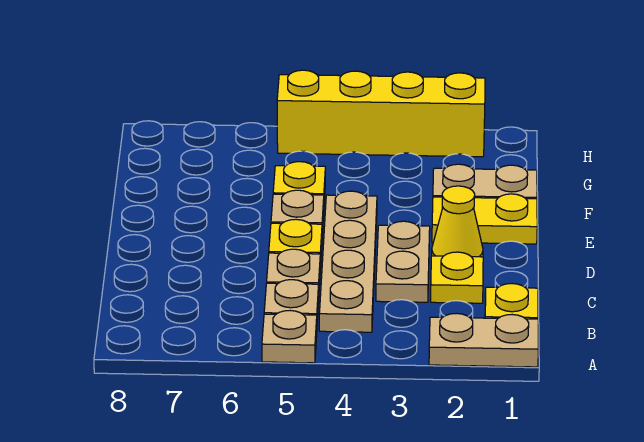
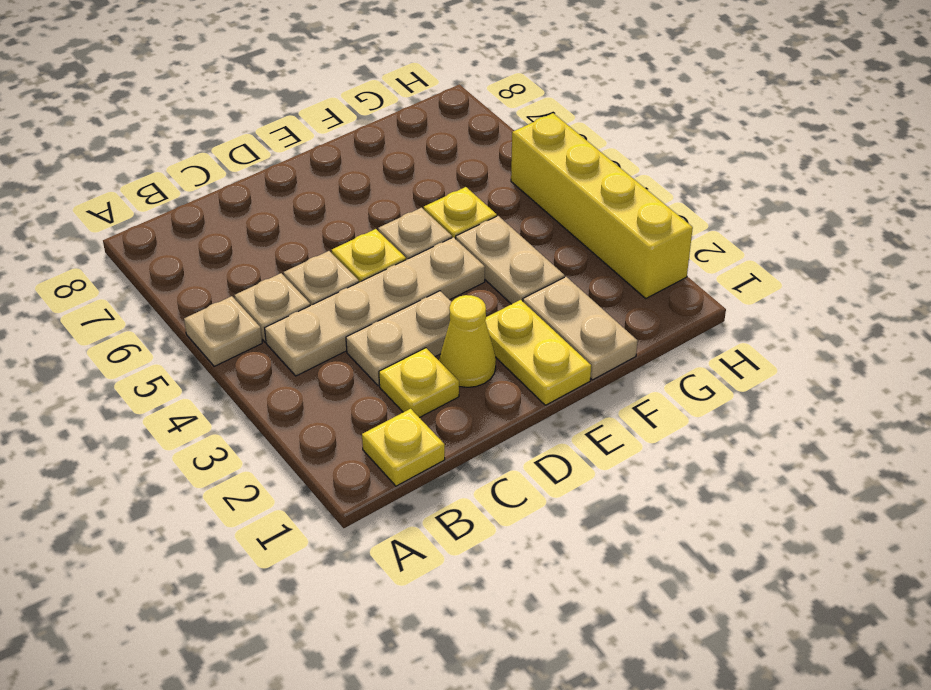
tan 1x2 plate [429,313,538,367] -> tan 1x2 plate moved to [456,216,565,304]

